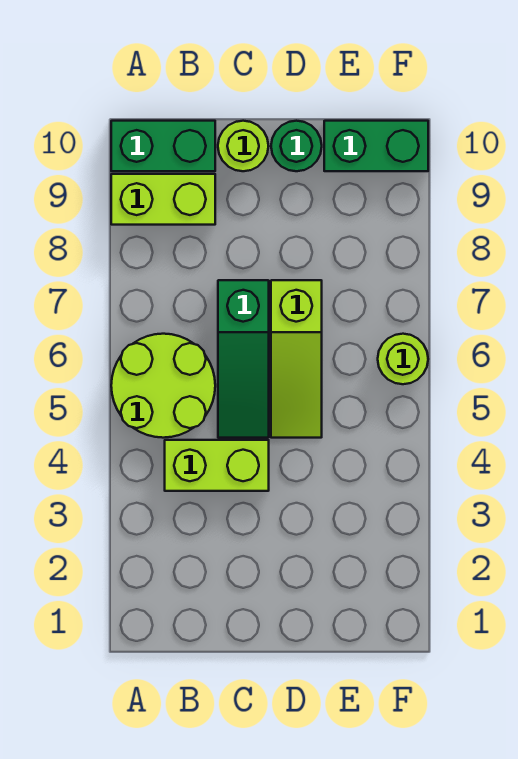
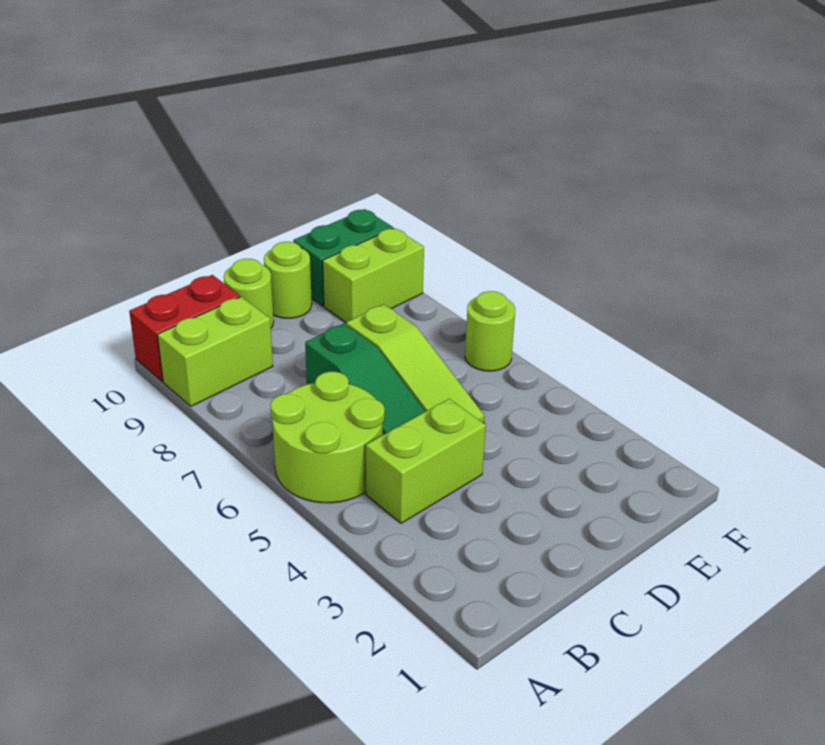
green 1x2 brick [111,121,215,171] -> red 1x2 brick [129,275,240,381]
green 1x1 round brick [271,121,322,171] -> lime 1x1 round brick [264,242,312,318]
none -> lime 1x2 brick [323,228,424,323]

